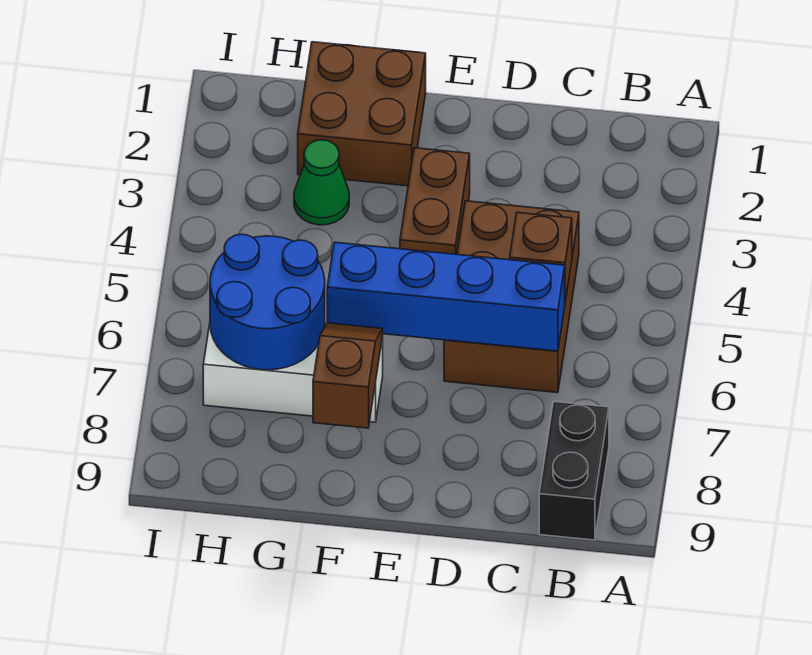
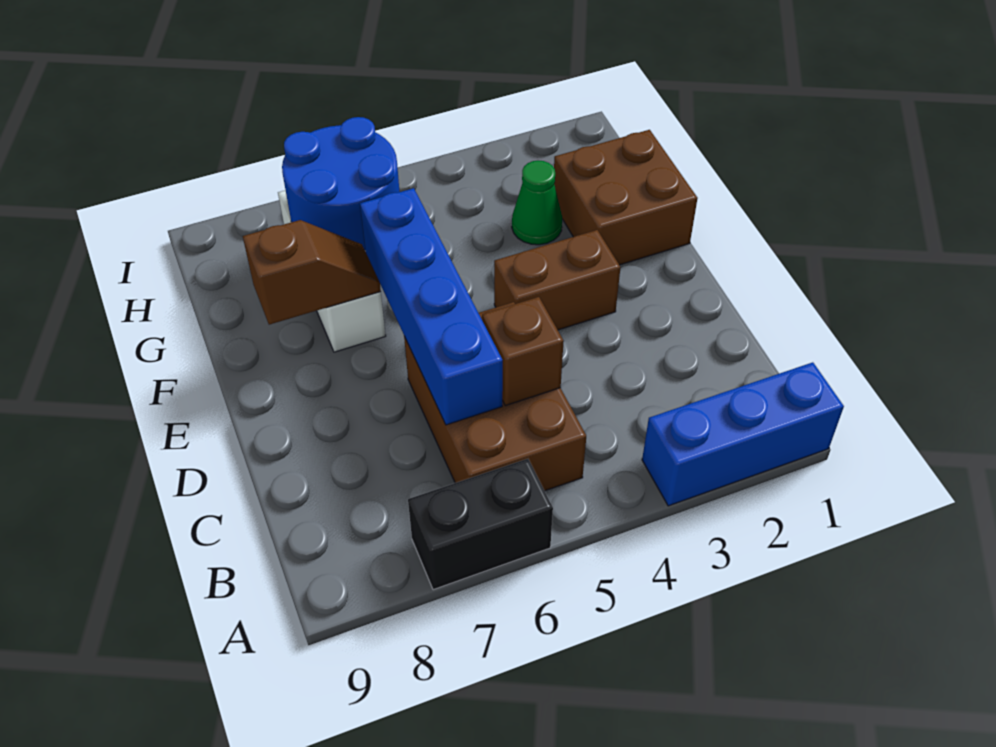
none -> blue 1x3 brick [642,362,844,506]
black 1x2 brick [539,402,609,540] -> black 1x2 brick moved to [408,459,553,590]
brown 2x3 brick [444,201,579,393] -> brown 2x3 brick turned to [404,302,586,491]

